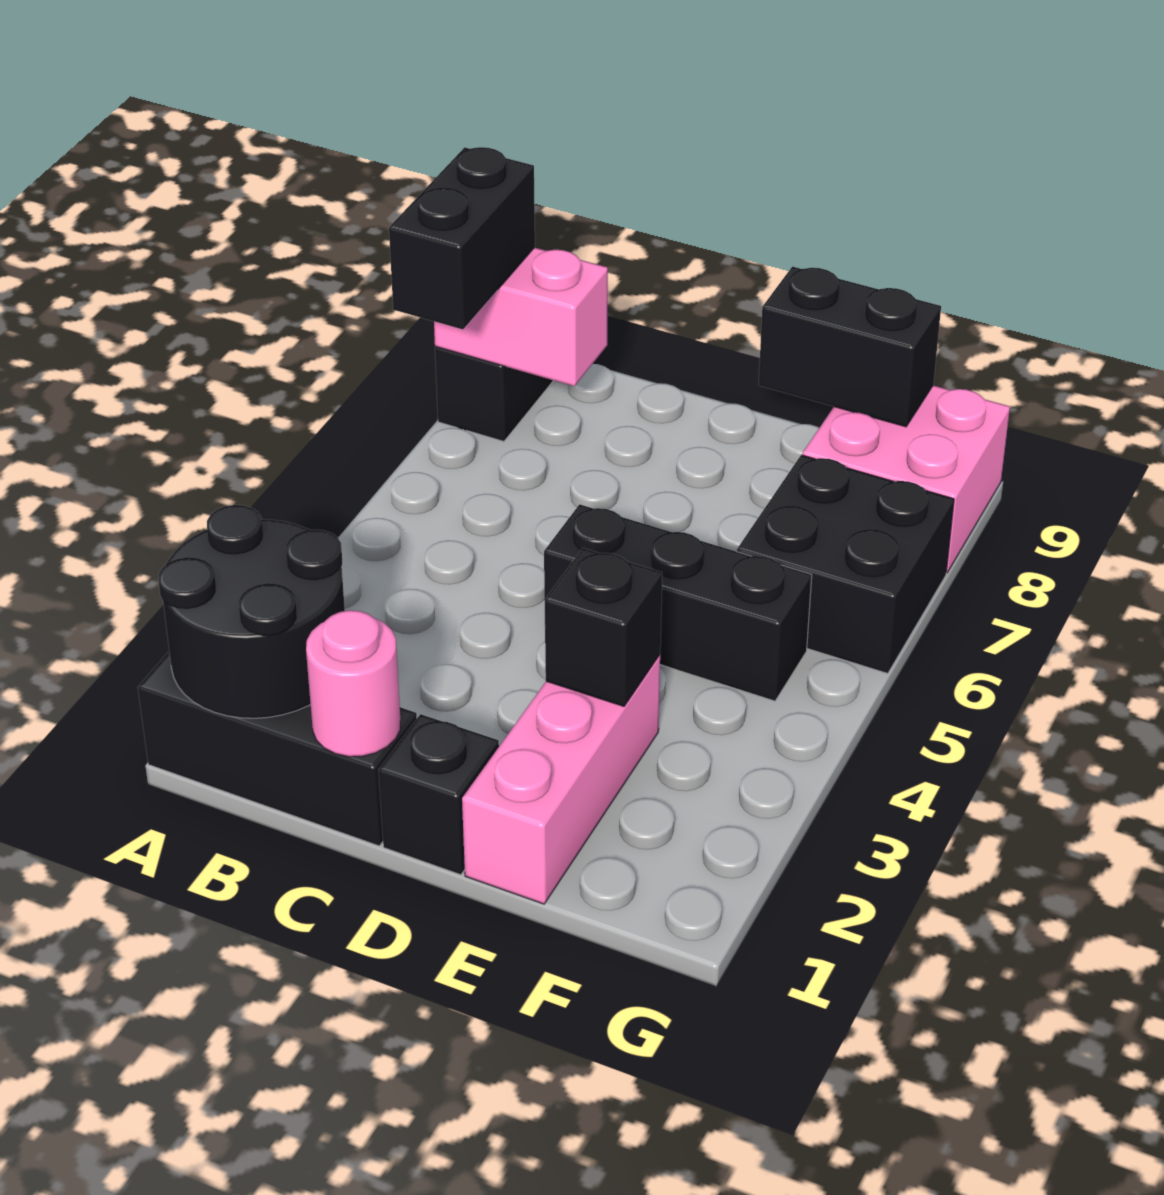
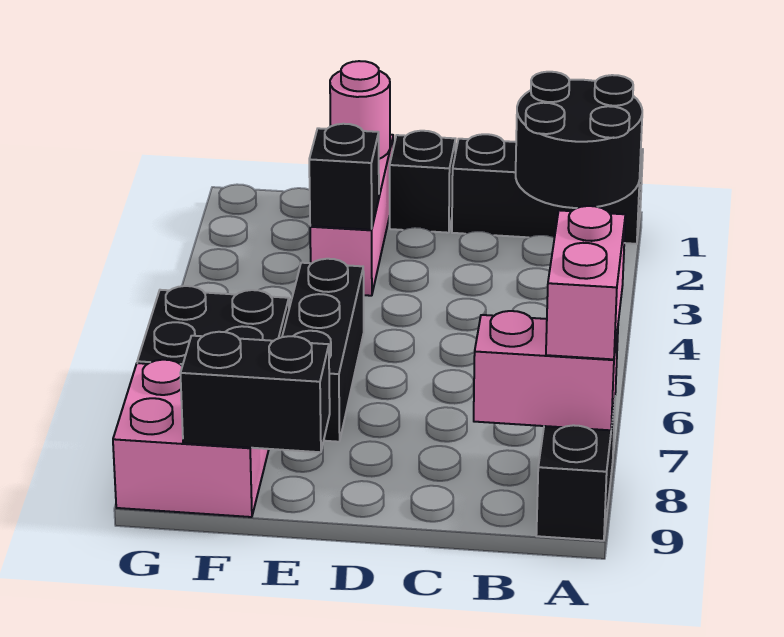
black 1x2 brick [389,147,535,329] -> pink 1x2 brick [546,206,625,359]
pink 1x1 round brick [306,610,400,757] -> pink 1x1 round brick moved to [330,61,390,159]
black 1x3 brick [544,504,812,701] -> black 1x3 brick turned to [282,259,364,442]

